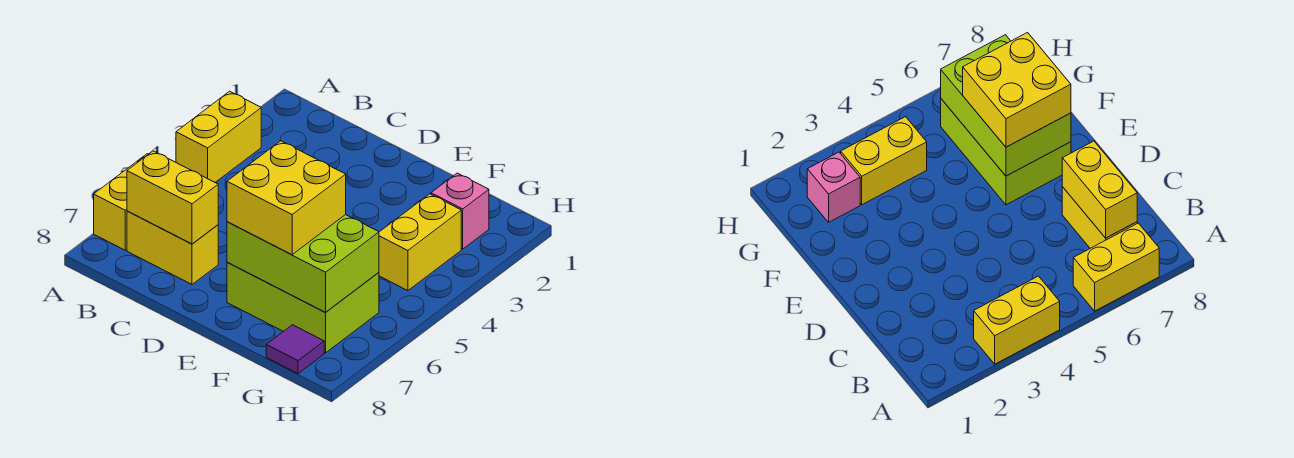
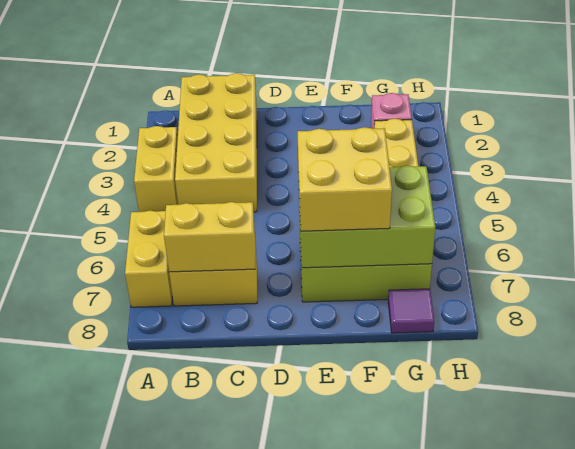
none -> yellow 2x4 brick [175,73,257,212]

